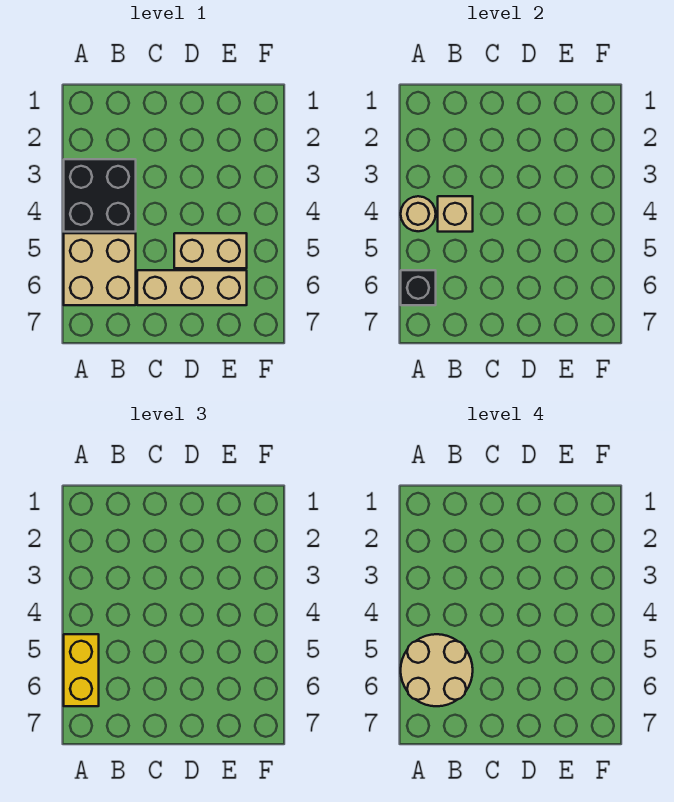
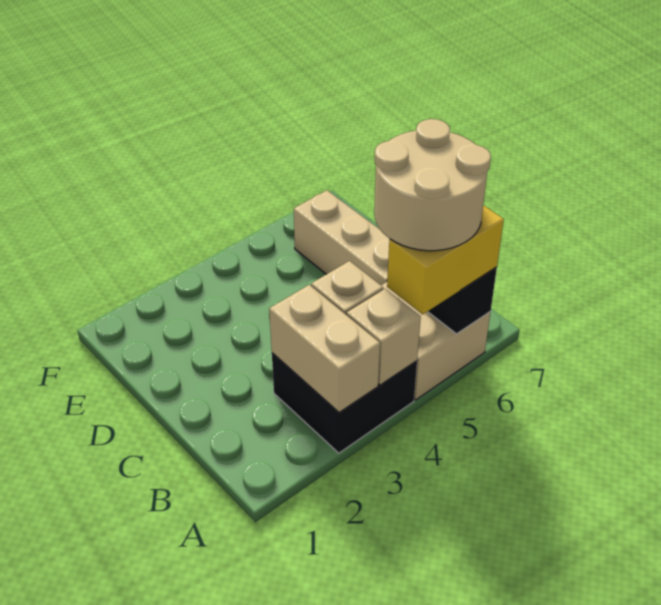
tan 1x1 round brick [401,196,436,231] -> tan 1x1 brick [347,289,421,385]
tan 1x2 brick [174,233,247,268] -> tan 1x2 brick moved to [269,285,380,412]

